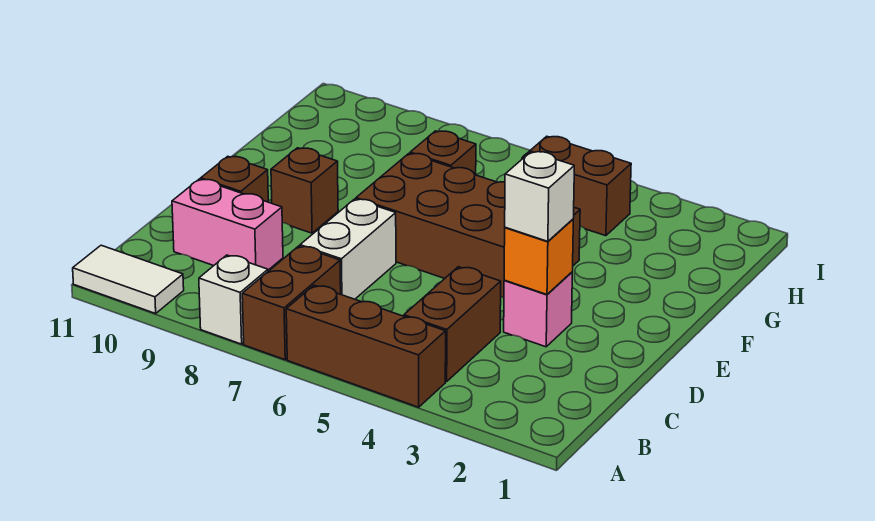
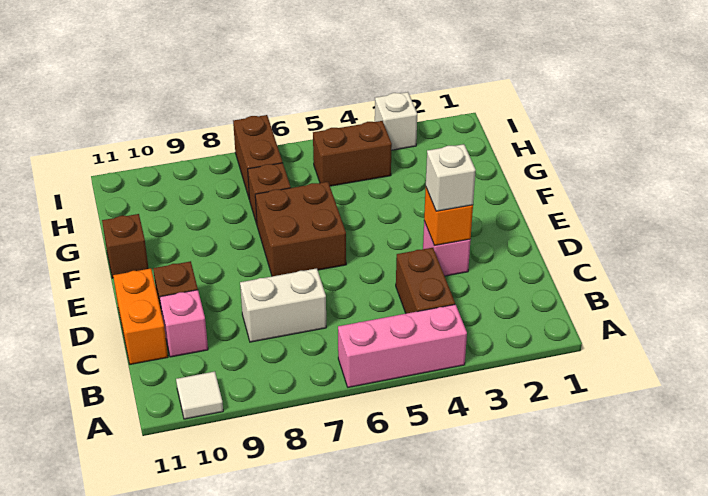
brown 1x3 brick [286,285,446,407] -> pink 1x3 brick [338,304,467,387]
brown 1x2 brick [242,246,341,360] -> brown 1x2 brick moved to [233,115,282,200]
white 1x1 brick [199,255,268,344] -> white 1x1 brick moved to [375,92,417,150]
white 1x2 tile [73,245,184,314] -> white 1x1 tile [176,371,223,419]
white 1x2 brick [300,199,396,299] -> white 1x2 brick turned to [240,268,326,342]
pink 1x2 brick [172,179,283,270] -> pink 1x1 brick [160,290,208,357]
none -> orange 1x2 brick [113,269,168,364]
brown 2x4 brick [356,153,580,298] -> brown 2x2 brick [255,182,346,276]
brown 1x1 brick [271,148,338,233] -> brown 1x1 brick moved to [102,214,149,278]

